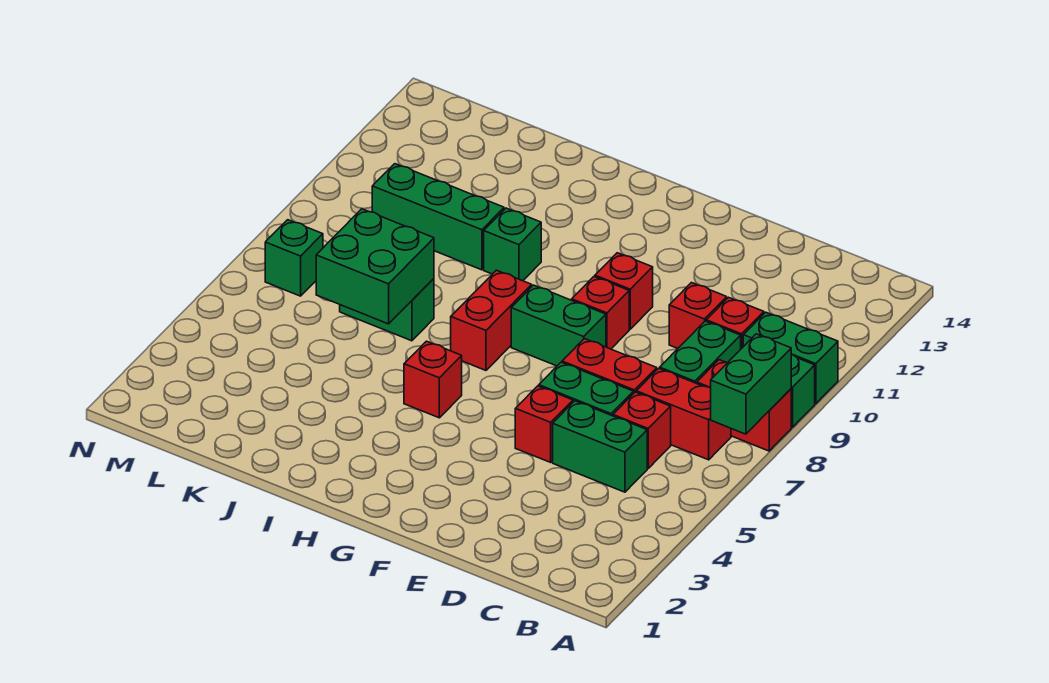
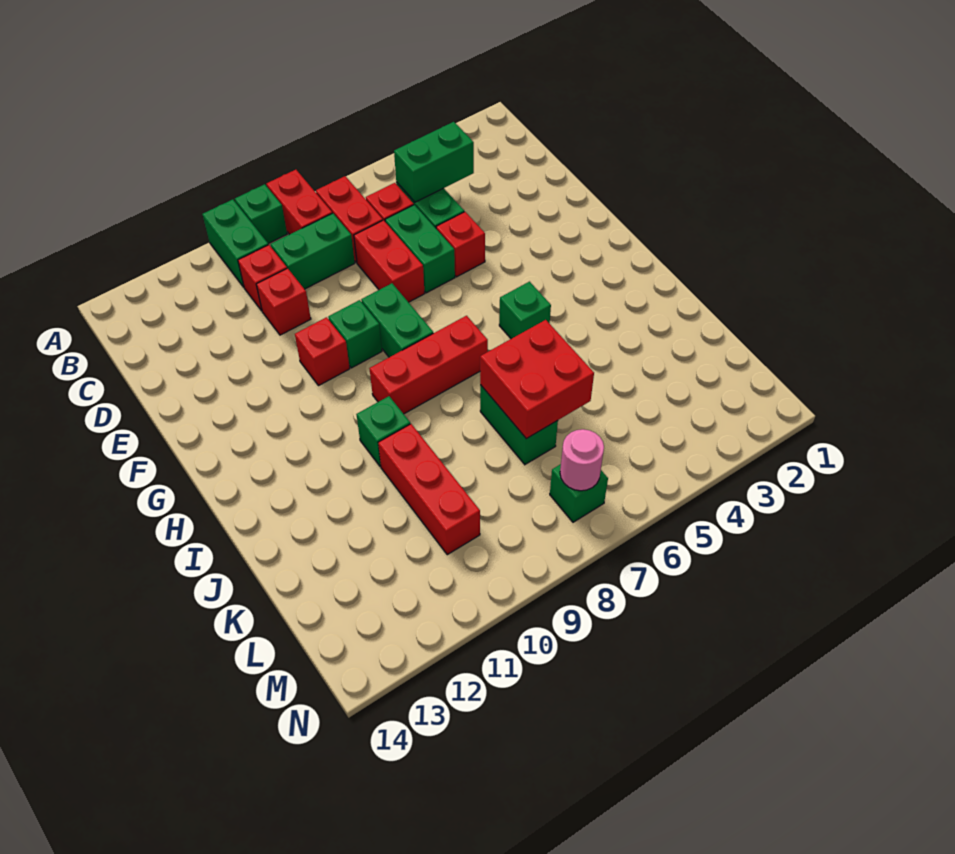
green 1x2 brick [711,334,791,434] -> green 1x2 brick moved to [394,122,474,202]
red 1x1 brick [572,277,629,349] -> green 1x1 brick [328,300,382,368]
red 1x1 brick [404,341,462,418] -> green 1x1 brick [499,282,551,339]
red 1x2 brick [451,270,532,370] -> red 1x3 brick [370,316,488,414]
green 2x2 brick [316,209,434,324] -> red 2x2 brick [480,320,594,439]
green 1x3 brick [372,164,504,270] -> red 1x3 brick [378,424,480,555]
none -> pink 1x1 round brick [560,429,604,491]

